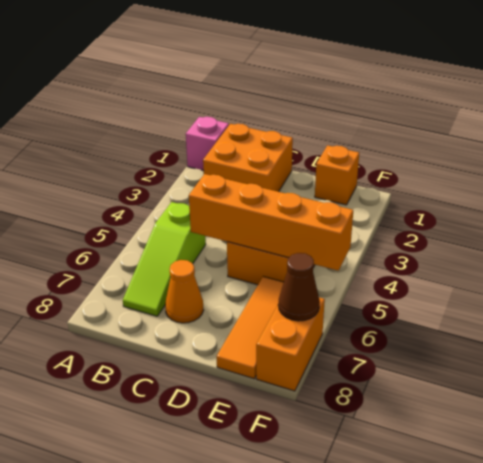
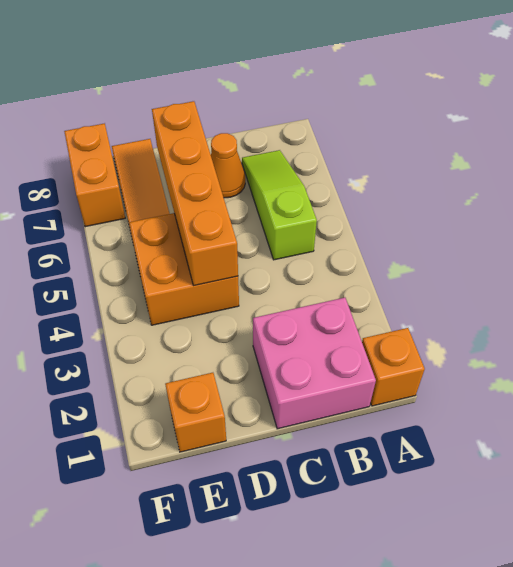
pink 1x1 brick [186,117,229,171] -> orange 1x1 brick [362,328,425,406]
orange 2x2 brick [203,124,293,192] -> pink 2x2 brick [253,298,376,429]
orange 1x4 brick [189,174,353,271] -> orange 1x4 brick turned to [152,101,238,285]
brown 1x1 cone [278,253,320,321] -> none

